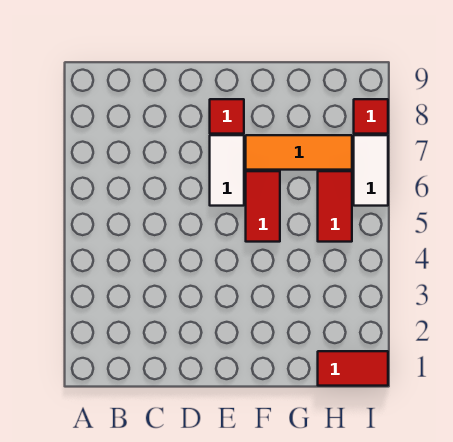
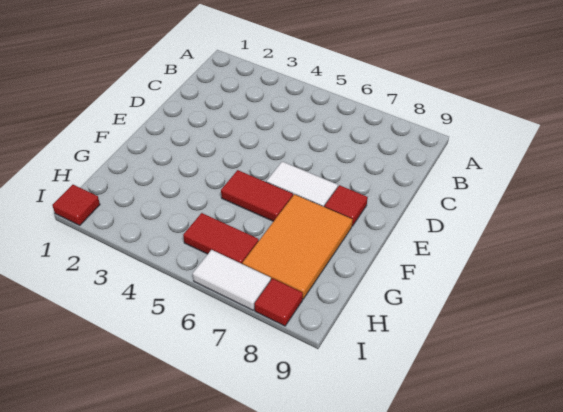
orange 1x3 tile [246,135,352,170] -> orange 2x3 tile [242,194,353,299]
red 1x2 tile [318,351,388,386] -> red 1x1 tile [52,185,100,225]

